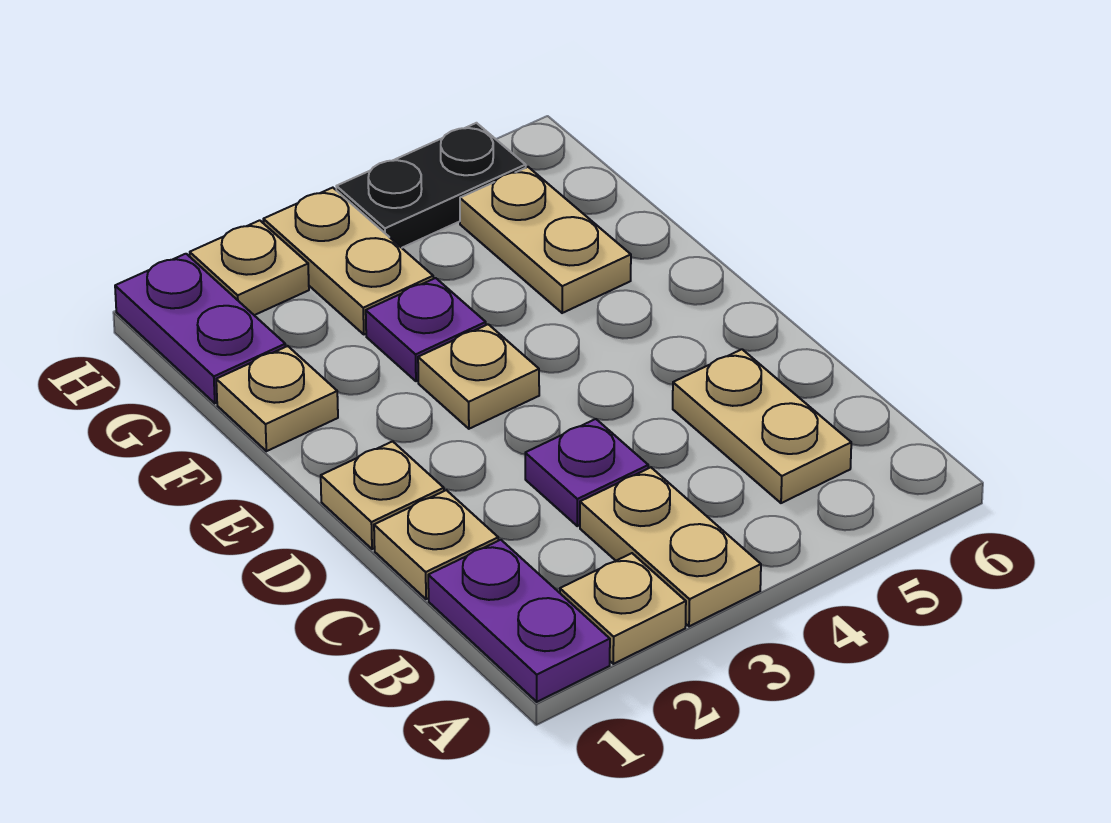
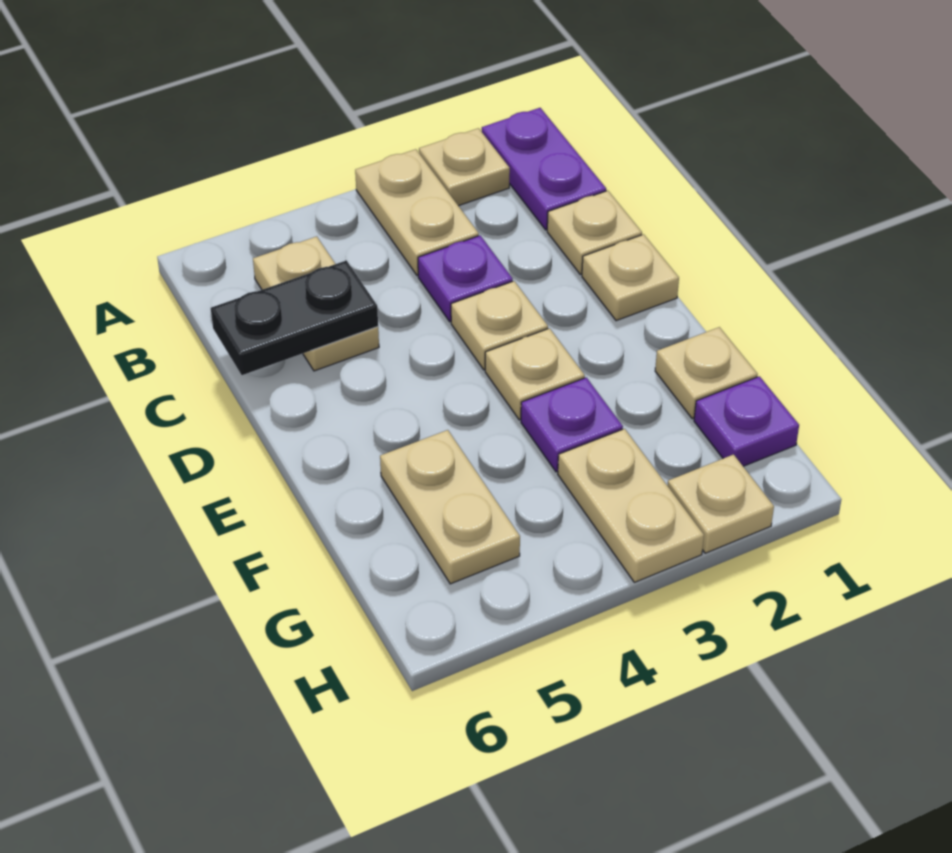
none -> tan 1x1 plate [451,281,548,370]
purple 1x2 plate [115,254,285,403] -> purple 1x1 plate [694,376,799,466]
black 1x2 plate [336,123,526,248] -> black 1x2 plate moved to [211,260,378,375]

